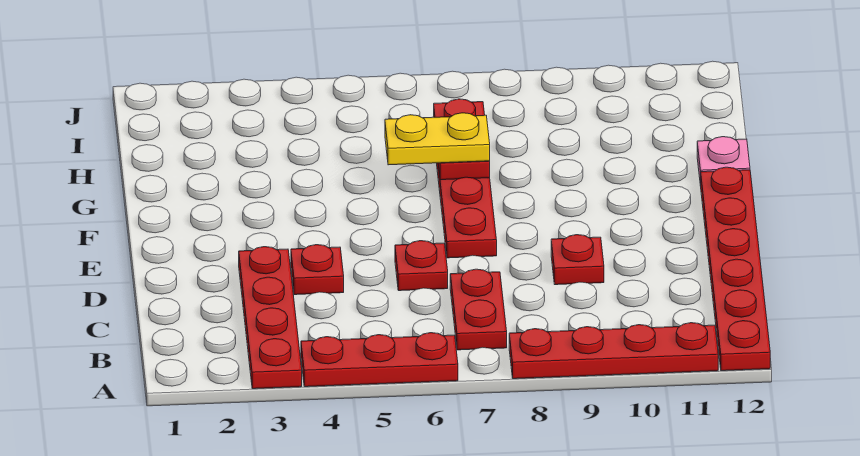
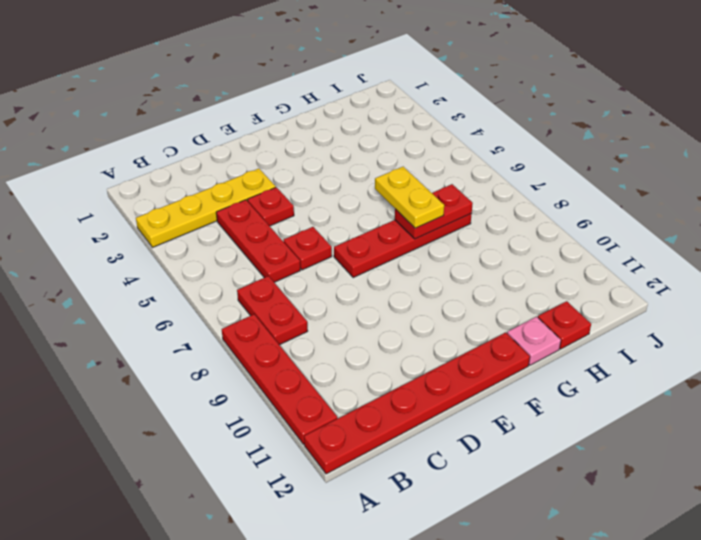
red 1x4 plate [239,247,302,389] -> yellow 1x4 plate [136,169,276,247]
red 1x3 plate [301,333,458,387] -> red 1x3 plate moved to [216,200,300,282]
red 1x2 plate [450,269,507,350] -> red 1x2 plate turned to [237,276,308,345]
red 1x1 plate [551,235,604,285] -> red 1x1 plate moved to [538,301,591,349]

